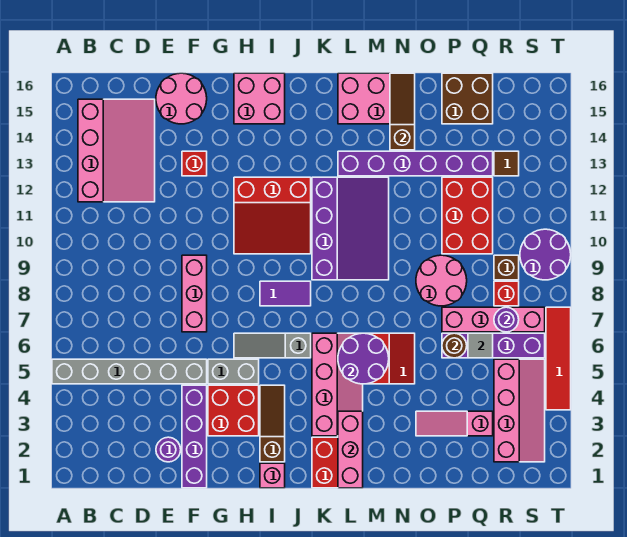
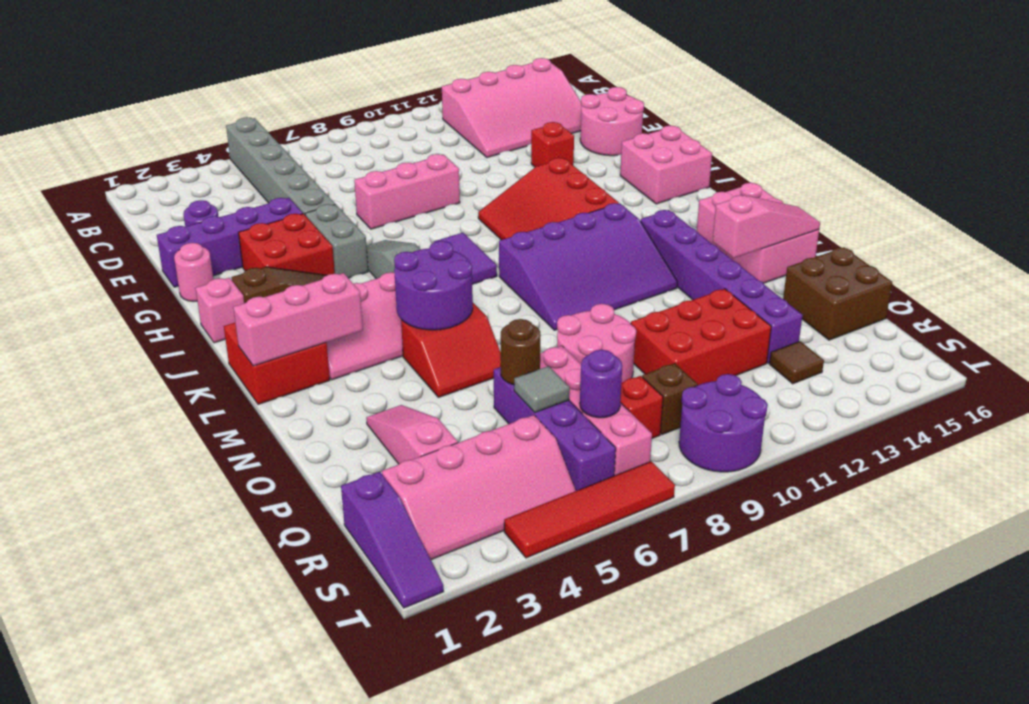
none -> pink 1x1 round brick [174,243,213,302]
brown 1x3 slope [390,73,415,150] -> pink 1x3 slope [712,195,820,258]
none -> purple 1x3 slope [341,472,443,608]

